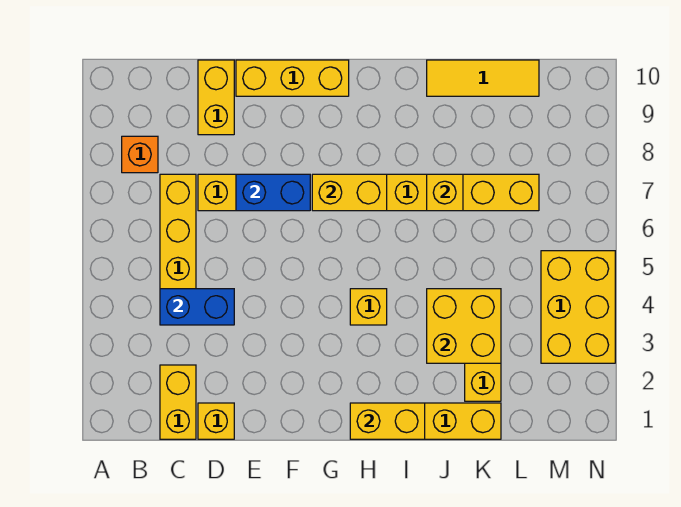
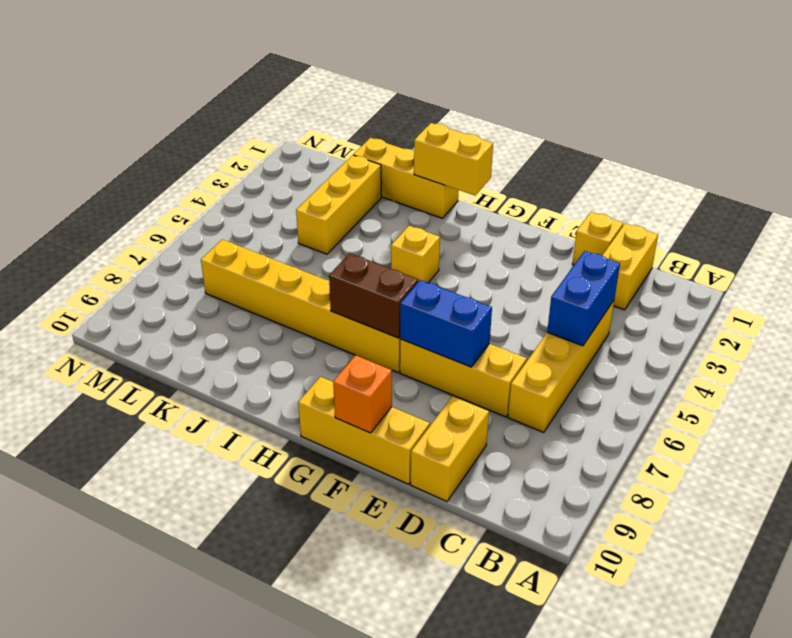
orange 1x1 brick [122,136,158,173] -> orange 1x1 brick moved to [333,355,392,433]
blue 1x2 brick [160,289,234,325] -> blue 1x2 brick turned to [547,251,620,346]
yellow 1x2 brick [312,174,387,211] -> brown 1x2 brick [329,253,418,338]
yellow 2x2 brick [427,289,501,363] -> none
yellow 1x1 brick [427,174,463,211] -> none
yellow 1x3 tile [427,60,539,96] -> none
yellow 2x3 brick [541,251,615,363] -> none

